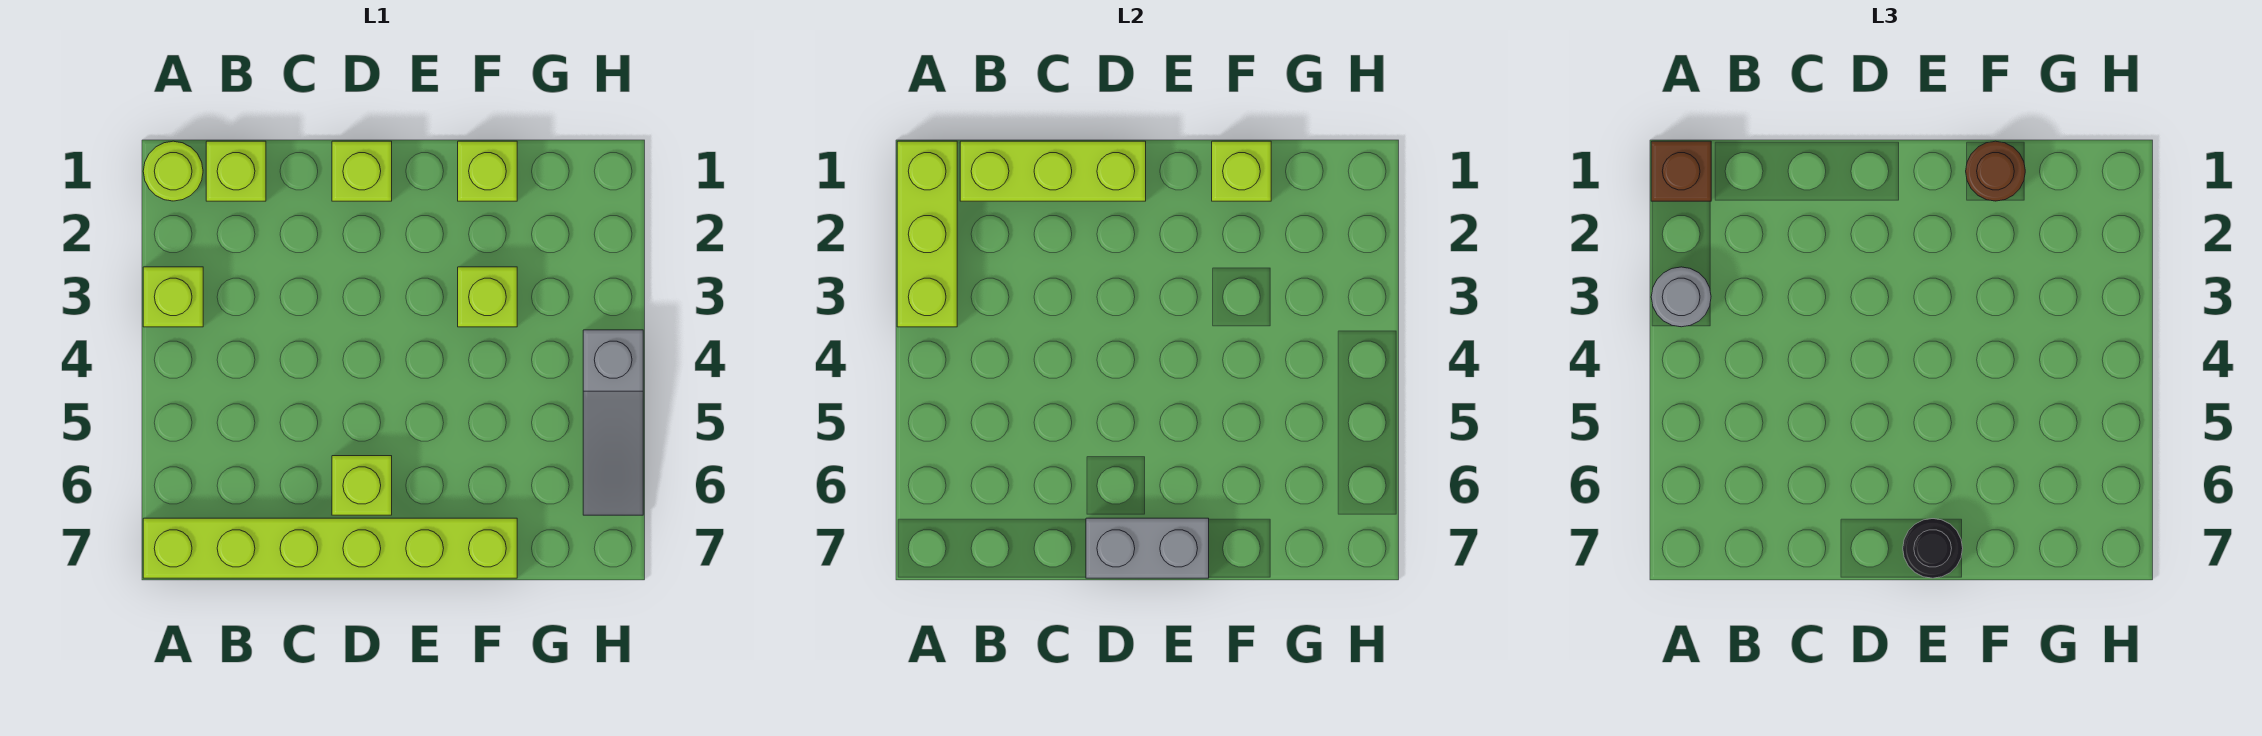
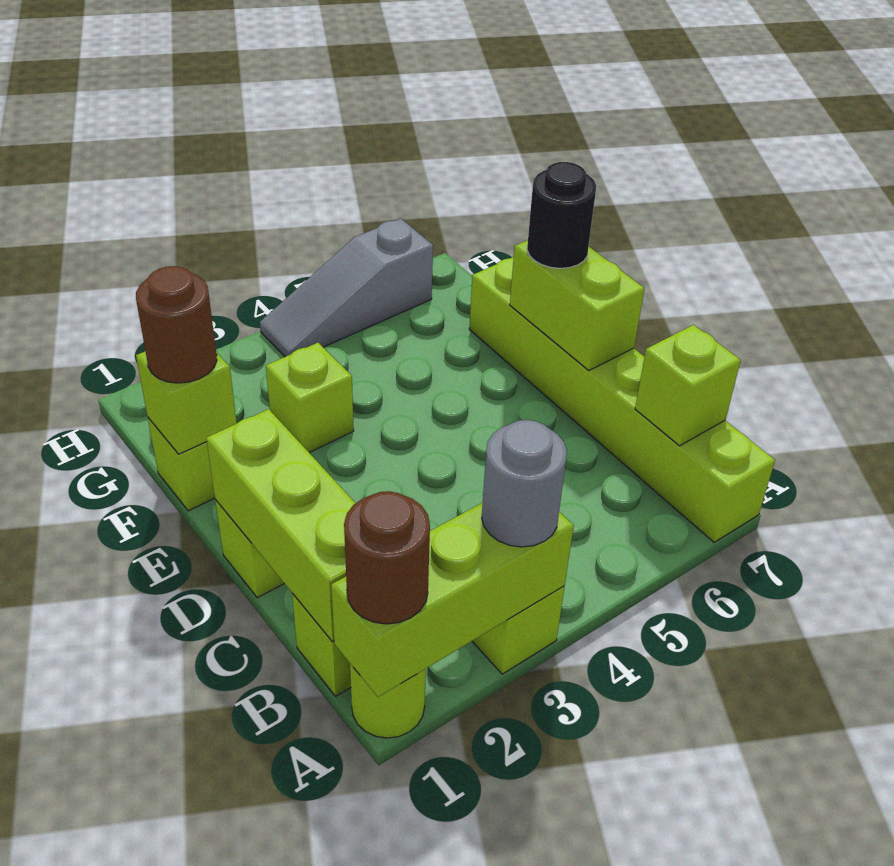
brown 1x1 brick [1651,141,1711,201] -> brown 1x1 round brick [344,491,430,624]
lime 1x1 brick [332,456,392,515] -> lime 1x1 brick moved to [635,325,741,446]
grey 1x2 brick [1086,518,1209,578] -> lime 1x2 brick [510,240,645,371]
grey 1x3 slope [583,330,643,515] -> grey 1x3 slope turned to [260,219,433,357]

